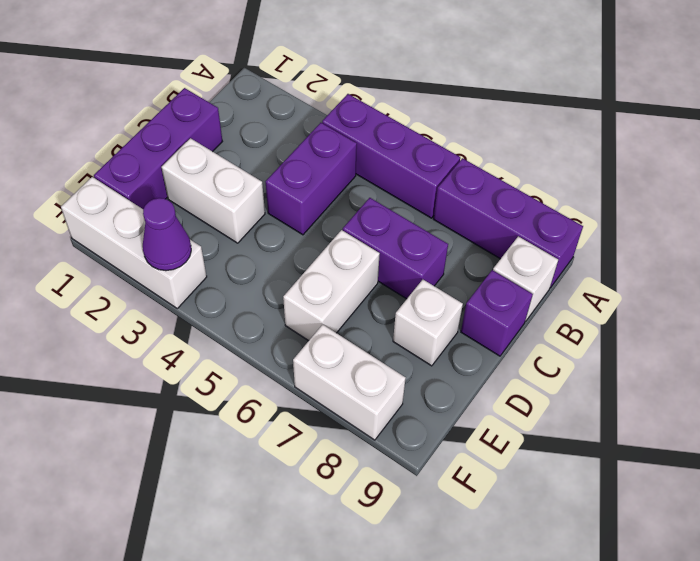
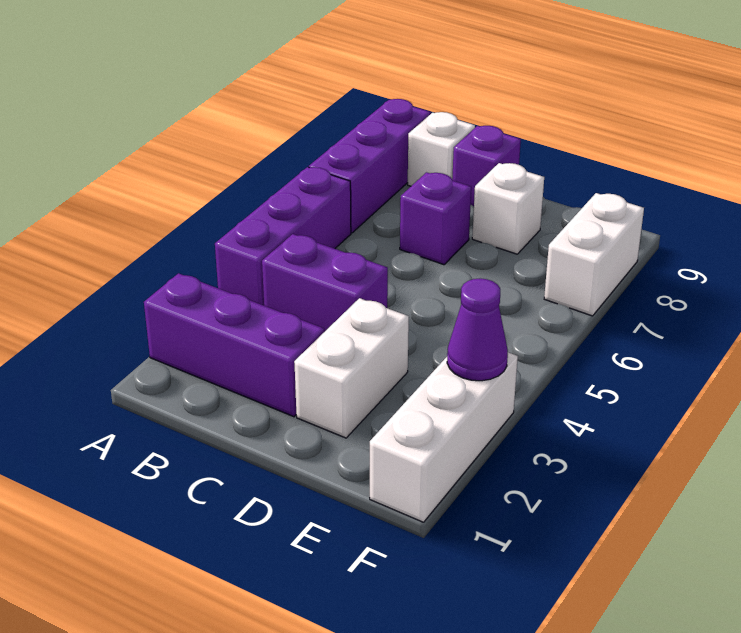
purple 1x3 brick [94,88,222,209] -> purple 1x3 brick moved to [144,273,325,417]
purple 1x2 brick [343,198,448,299] -> purple 1x1 brick [400,172,471,265]
white 1x2 brick [283,230,380,341] -> none

